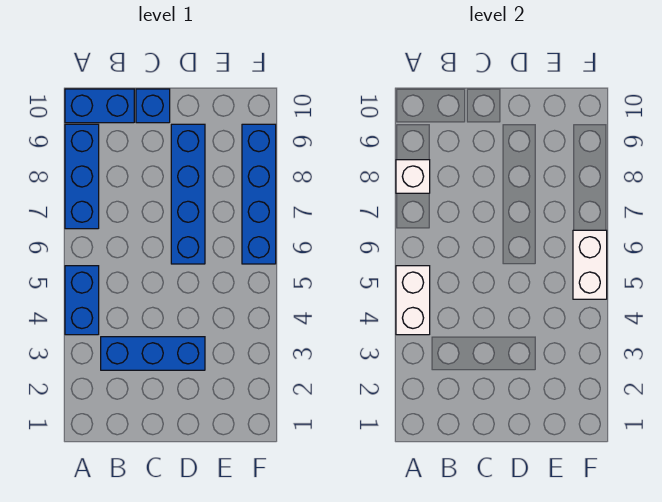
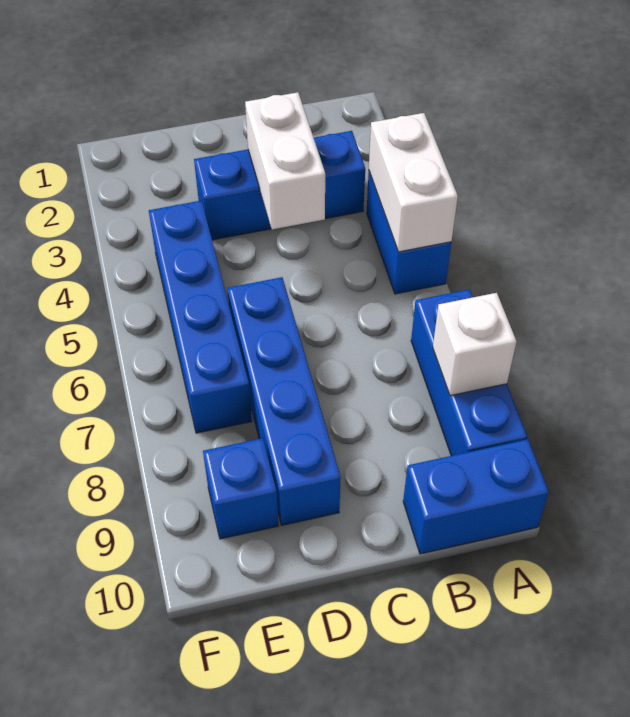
blue 1x1 brick [136,89,170,123] -> blue 1x1 brick moved to [203,438,278,539]
white 1x2 brick [573,230,607,299] -> white 1x2 brick moved to [245,92,325,229]
blue 1x4 brick [242,124,276,264] -> blue 1x4 brick moved to [149,201,252,433]

